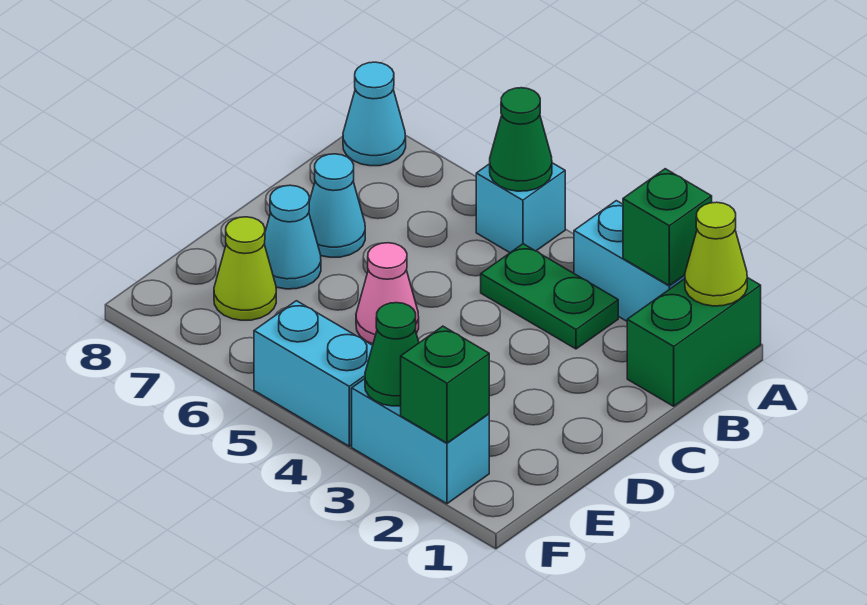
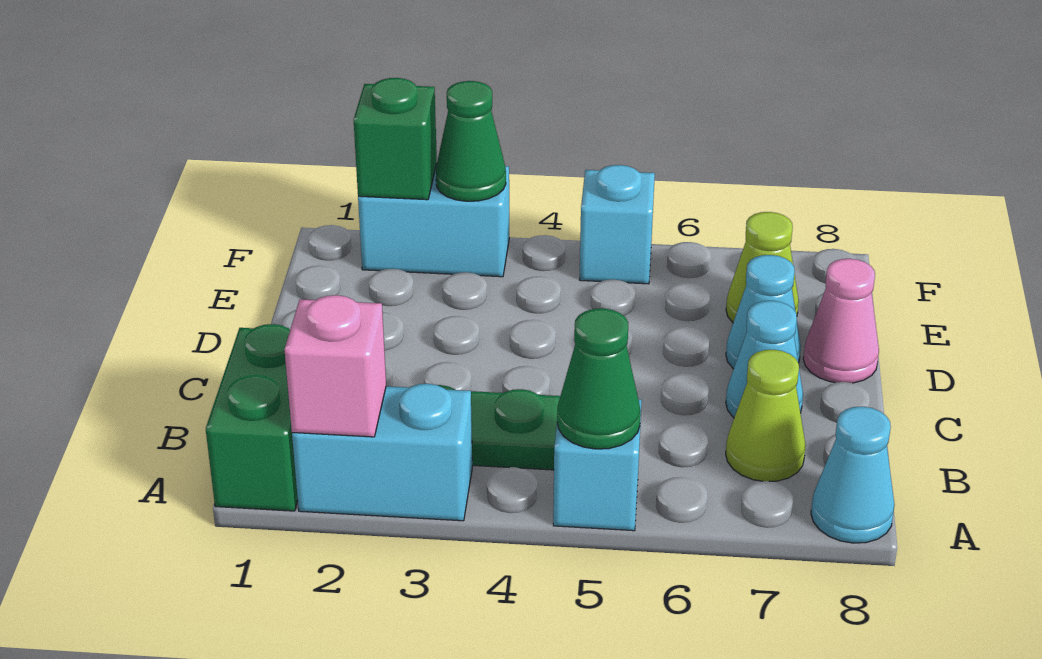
lime 1x1 cone [685,202,747,306] -> lime 1x1 cone moved to [726,350,806,482]
green 1x1 brick [623,169,712,285] -> pink 1x1 brick [284,295,386,437]
pink 1x1 cone [356,243,419,344] -> pink 1x1 cone moved to [803,259,879,383]
cyan 1x2 brick [254,301,373,446] -> cyan 1x1 brick [579,165,655,284]

